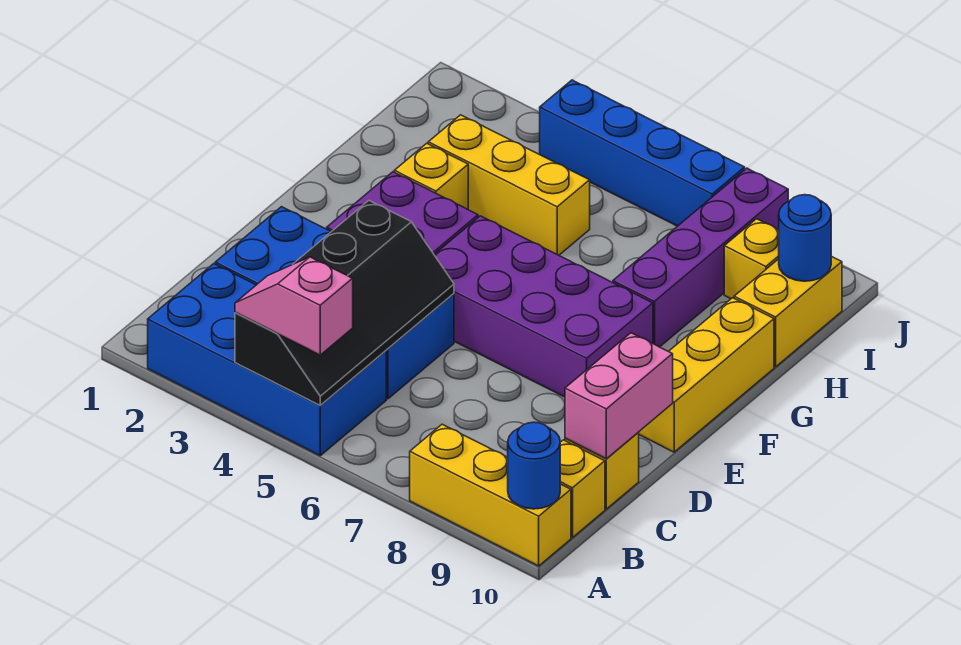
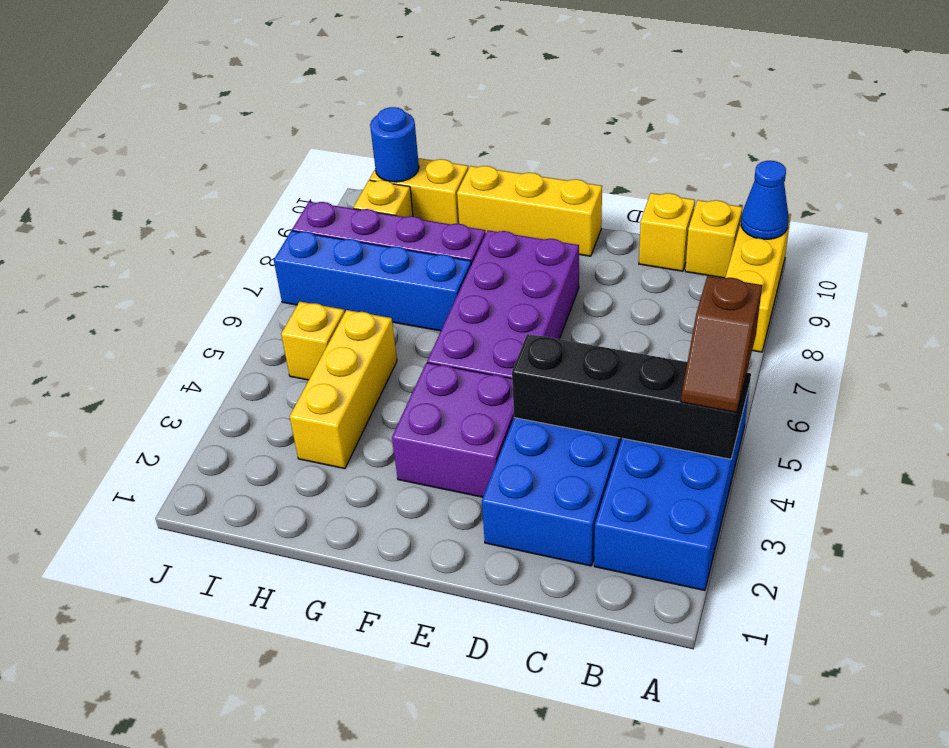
pink 1x2 slope [235,257,353,355] -> brown 1x2 slope [681,276,762,412]
blue 1x1 round brick [508,422,560,509] -> blue 1x1 cone [741,161,789,239]
pink 1x2 brick [565,333,673,459] -> none
yellow 1x1 brick [394,143,468,209] -> yellow 1x1 brick moved to [281,302,345,380]
blue 1x4 brick [540,80,745,226] -> blue 1x4 brick turned to [274,231,471,331]

